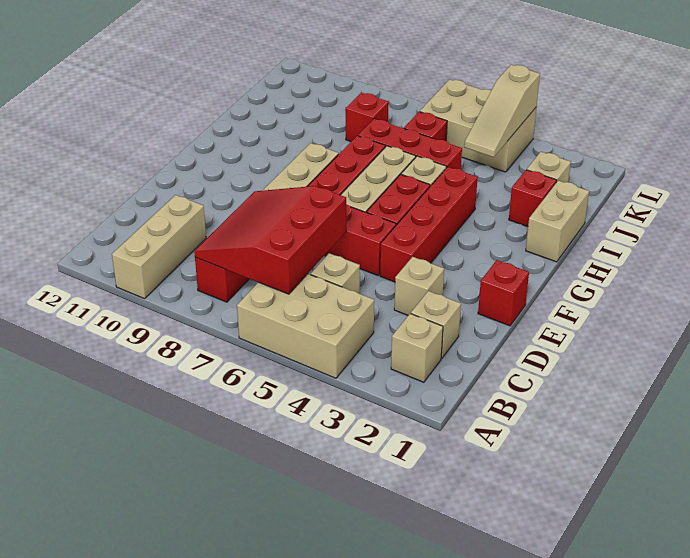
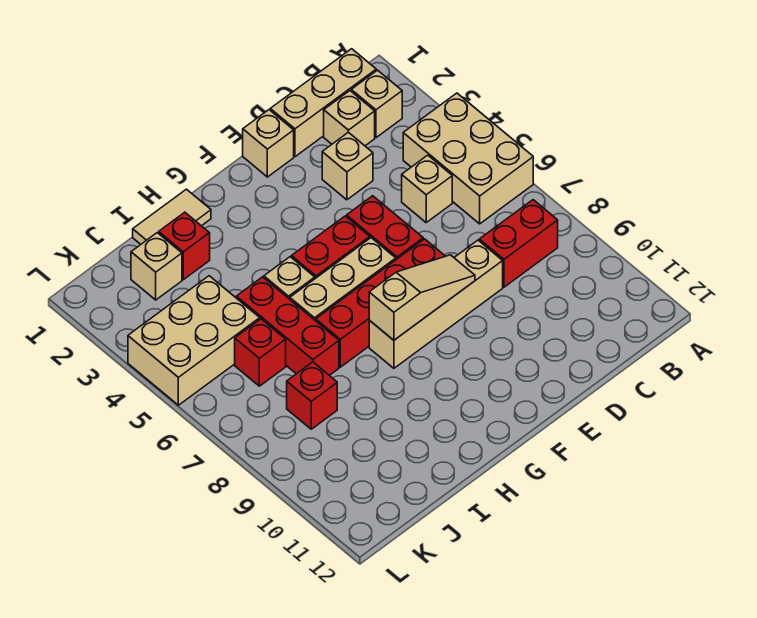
tan 1x3 brick [112,195,206,299] -> tan 1x3 brick moved to [270,49,376,157]
red 3x3 slope [194,186,346,294] -> none
red 1x1 brick [478,260,529,326] -> tan 1x1 brick [243,110,294,177]
red 1x4 brick [380,167,478,282] -> none
tan 1x2 brick [526,181,589,262] -> tan 1x2 tile [133,189,211,244]
tan 1x3 slope [464,65,540,157] -> tan 1x3 slope moved to [369,255,475,340]
tan 2x3 brick [420,79,537,172] -> tan 2x3 brick turned to [128,276,260,405]

